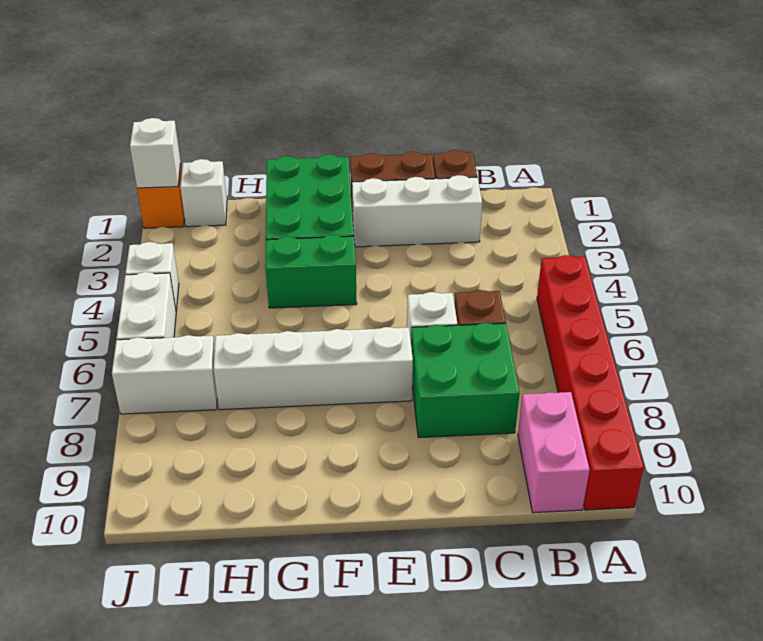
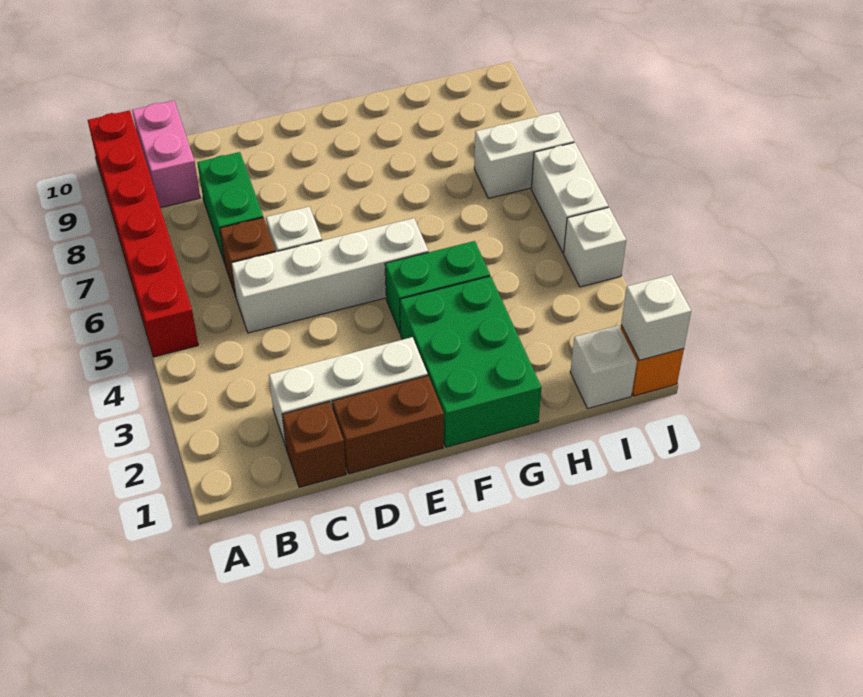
green 2x2 brick [411,323,520,438] -> green 1x2 brick [197,152,263,263]
white 1x4 brick [214,327,413,410] -> white 1x4 brick moved to [231,218,428,333]

